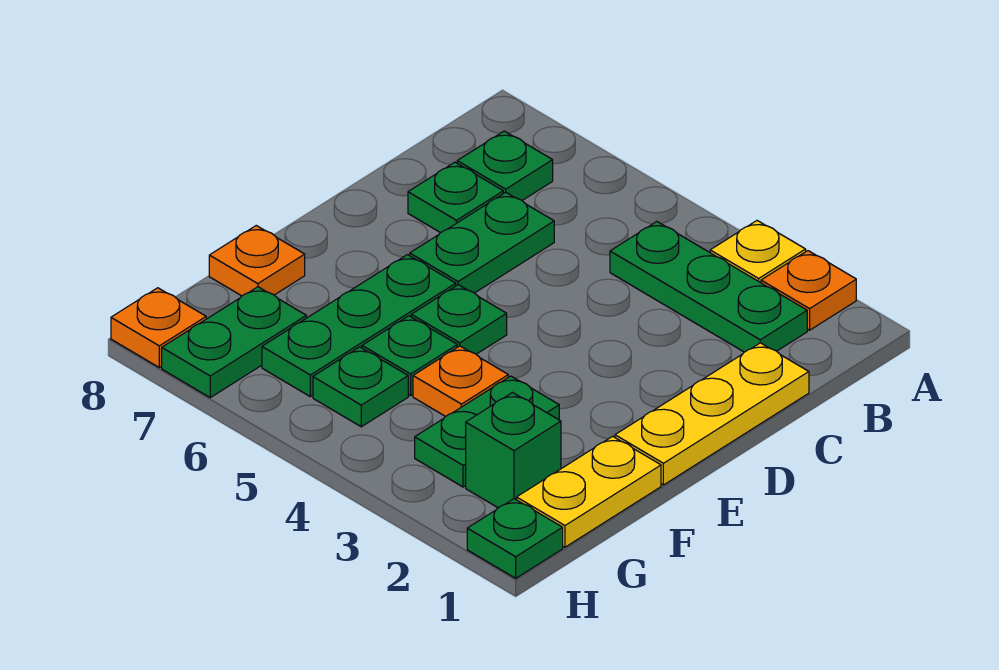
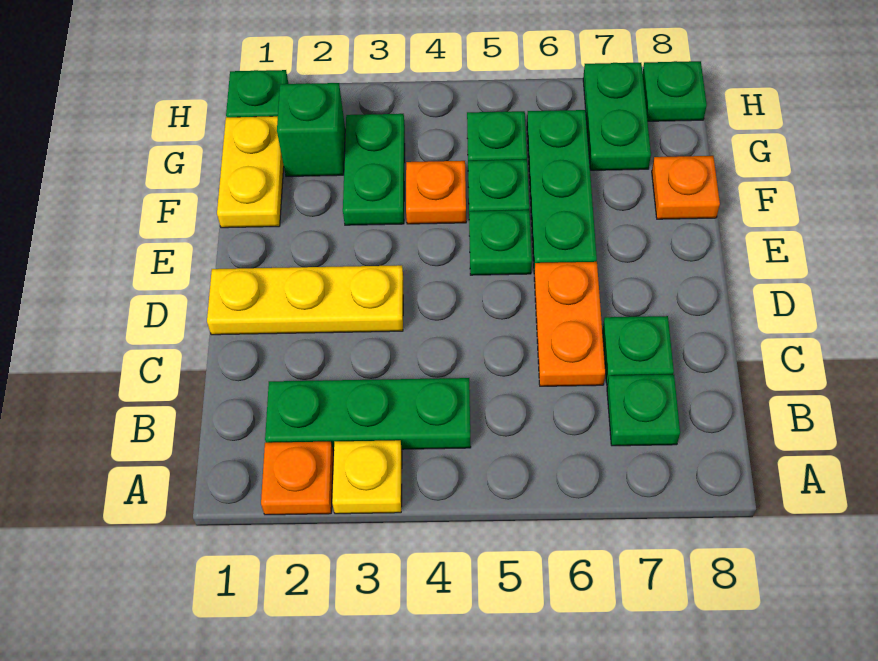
yellow 1x3 plate [615,343,809,485] -> yellow 1x3 plate turned to [207,265,403,335]
green 1x2 plate [410,192,554,293] -> orange 1x2 plate [534,262,605,386]
orange 1x1 plate [111,288,206,367] -> green 1x1 plate [643,61,707,121]

